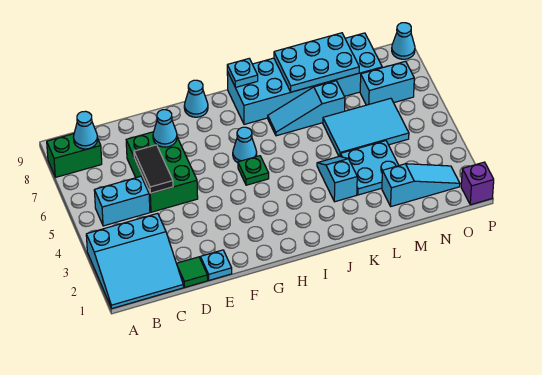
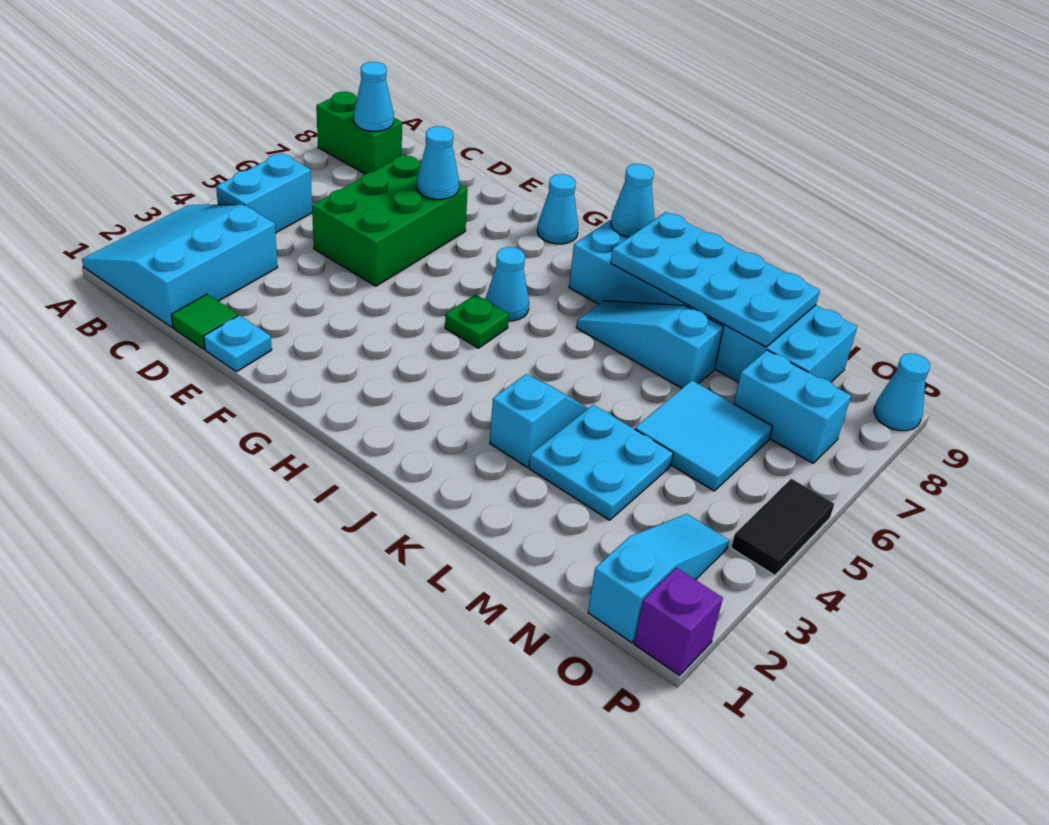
cyan 3x3 slope [86,213,183,308] -> cyan 3x3 slope turned to [82,205,278,327]
cyan 1x2 brick [94,176,150,226] -> cyan 1x2 brick turned to [216,153,312,233]
black 1x2 tile [134,145,173,193] -> black 1x2 tile moved to [731,479,834,575]
cyan 1x1 plate [227,59,258,87] -> cyan 1x1 cone [611,164,655,237]
cyan 2x3 plate [274,33,359,92] -> cyan 2x4 plate [611,212,820,347]
cyan 2x3 tile [323,98,409,157] -> cyan 2x2 tile [635,380,773,491]
cyan 1x3 slope [382,164,460,206] -> cyan 1x3 slope turned to [588,514,729,643]

